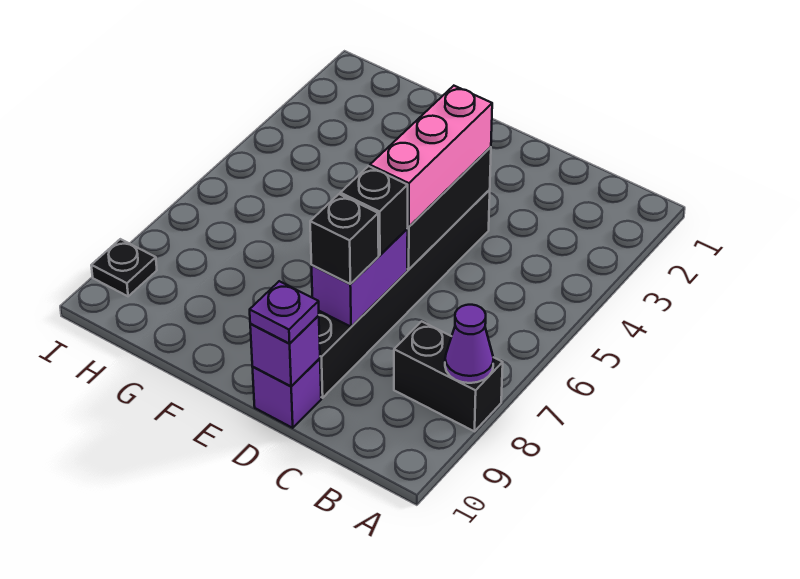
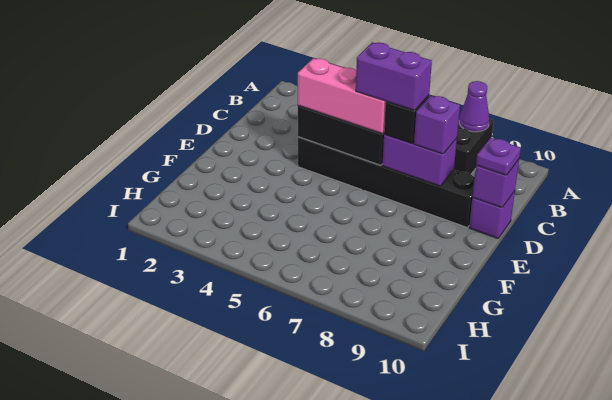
none -> purple 1x2 brick [356,42,432,111]
black 1x1 brick [310,194,379,284] -> purple 1x1 brick [414,96,460,154]
black 1x1 plate [91,239,157,296] -> none

